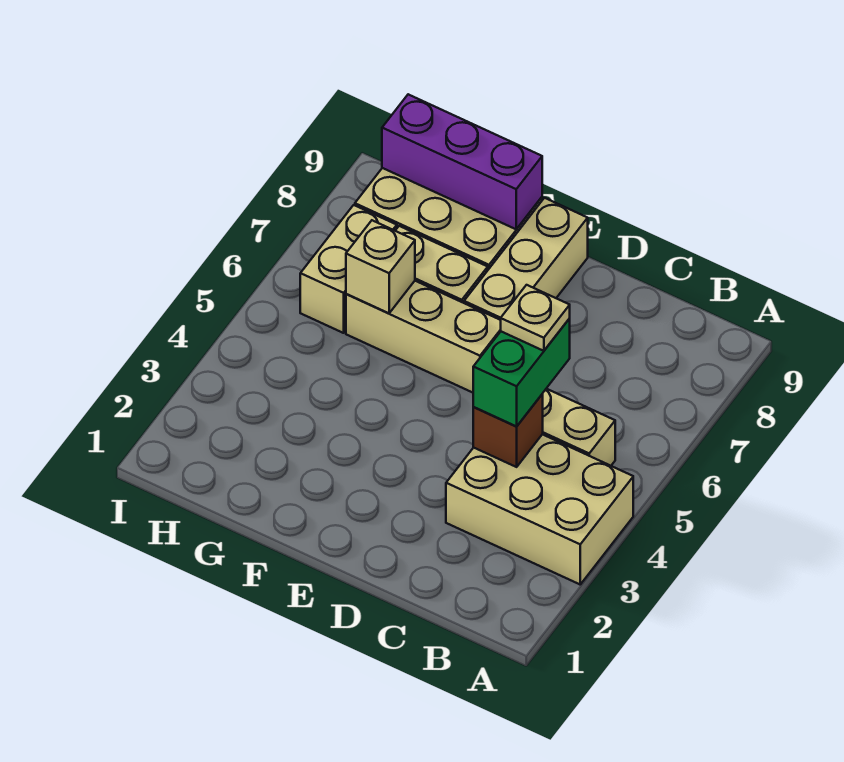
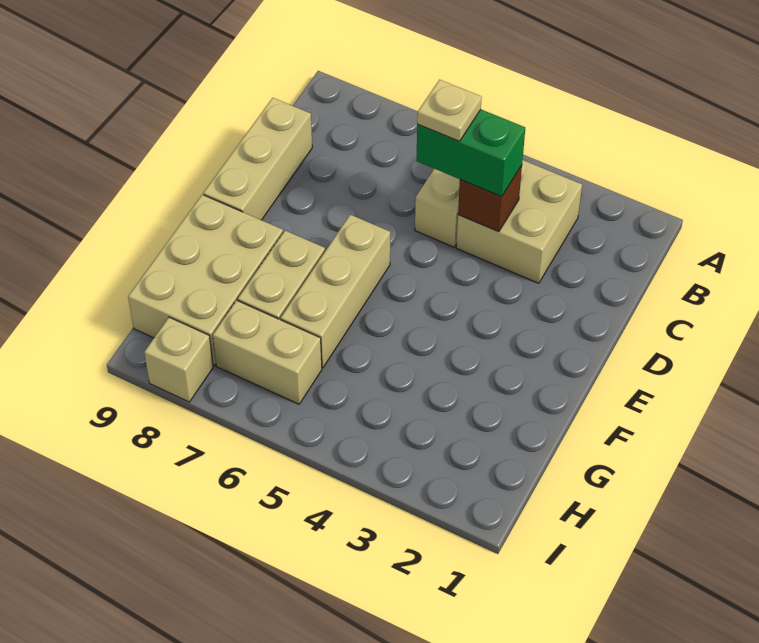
tan 2x3 brick [446,434,633,584] -> tan 2x2 brick [456,160,582,283]
tan 1x3 brick [464,198,588,320] -> tan 1x3 brick turned to [203,98,312,220]
purple 1x3 brick [382,94,542,229] -> none
tan 1x1 brick [346,220,415,313] -> tan 1x1 brick moved to [144,317,213,402]

